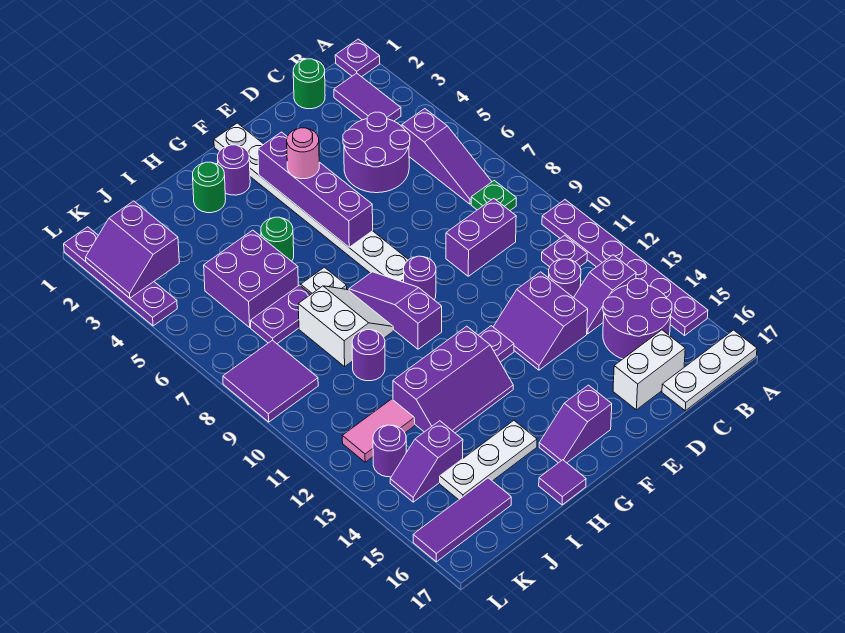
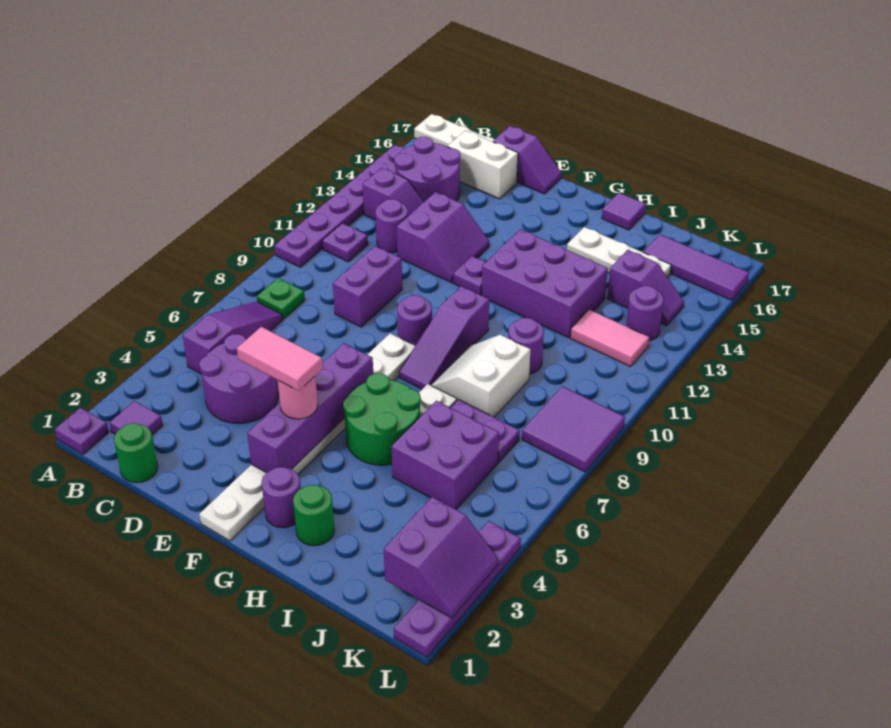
purple 1x2 tile [334,73,401,121] -> purple 1x1 tile [109,401,163,435]
purple 1x2 brick [446,198,516,276] -> purple 1x2 brick turned to [333,246,402,327]
none -> pink 1x2 tile [237,327,323,391]
purple 1x2 slope [539,385,612,463] -> purple 1x2 slope moved to [493,126,562,194]
purple 2x3 slope [393,326,513,433] -> purple 2x3 brick [482,229,608,338]
green 1x1 round brick [261,217,294,261] -> green 2x2 round brick [343,373,421,465]

